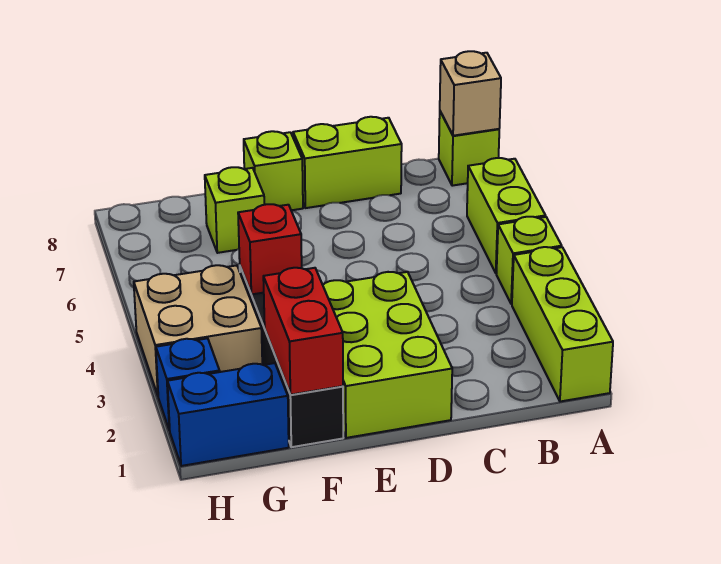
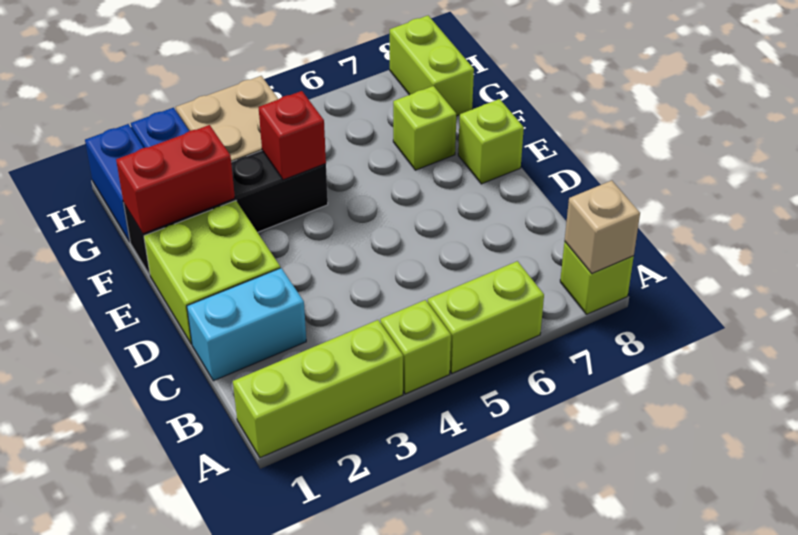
none -> cyan 1x2 brick [187,268,306,381]
lime 1x2 brick [293,117,402,208] -> lime 1x2 brick moved to [390,16,474,116]
lime 2x3 brick [323,272,452,438] -> lime 2x2 brick [144,201,280,344]

